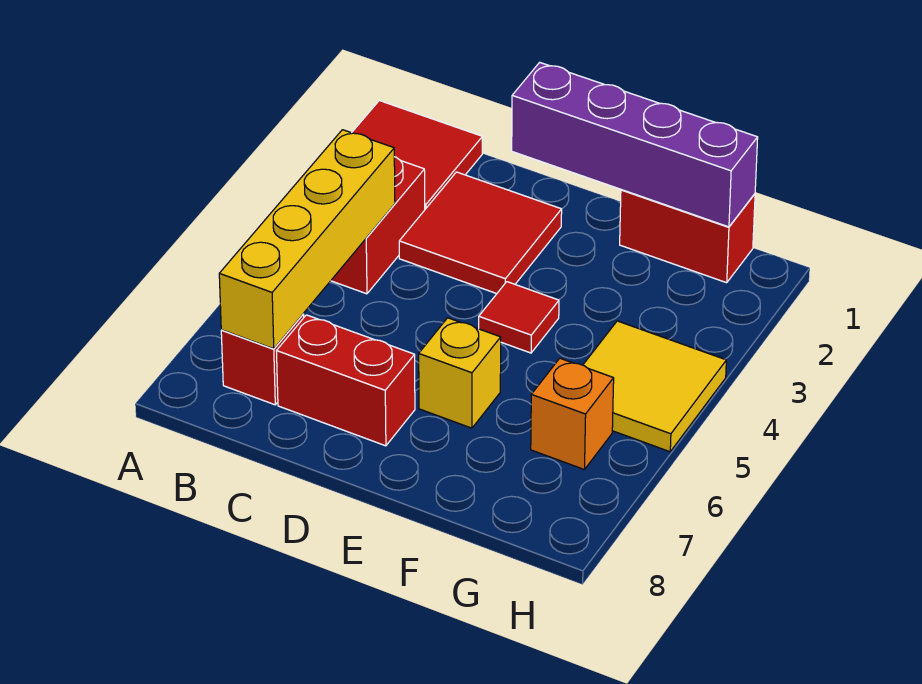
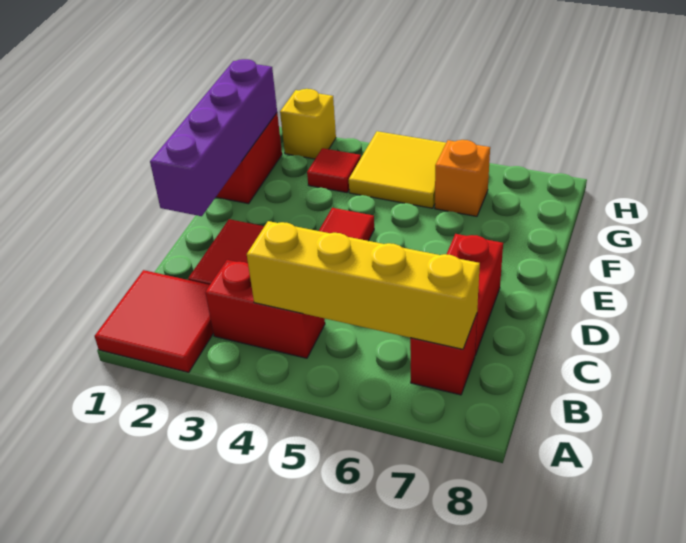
yellow 1x1 brick [419,318,501,428] -> yellow 1x1 brick moved to [280,89,336,159]
none -> red 1x1 tile [307,148,361,193]

